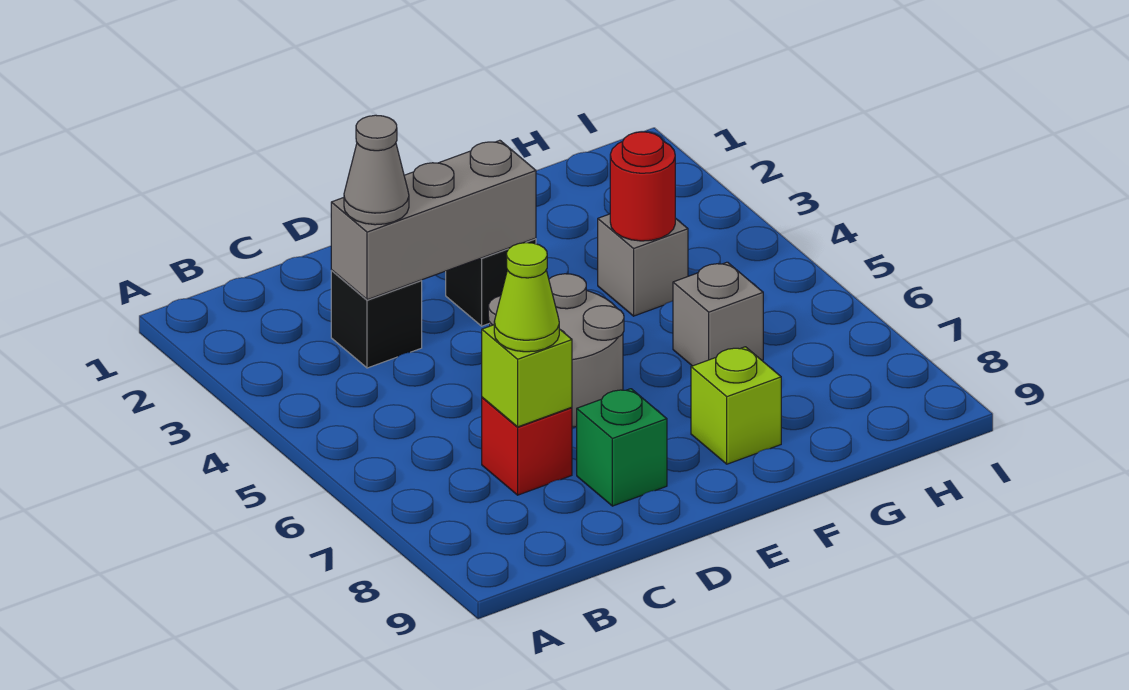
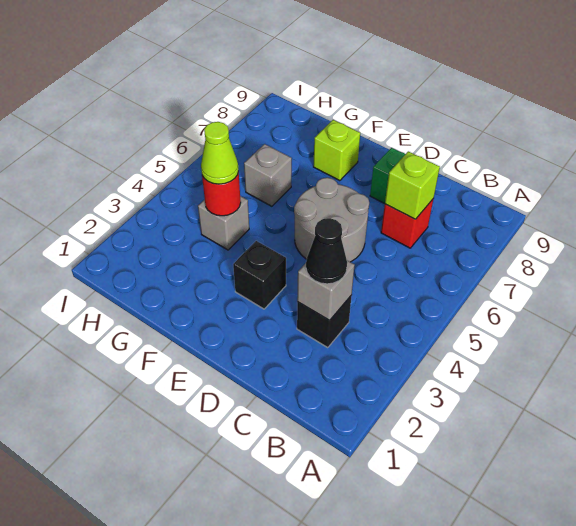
grey 1x3 brick [331,140,536,300] -> grey 1x1 brick [297,261,355,320]
grey 1x1 cone [344,115,409,225] -> black 1x1 cone [306,218,347,284]
lime 1x1 cone [494,243,559,352] -> lime 1x1 cone moved to [201,122,239,184]

